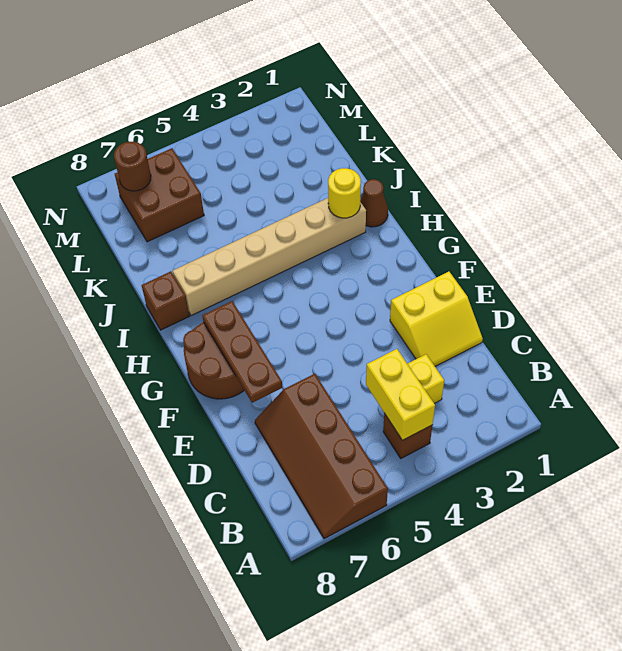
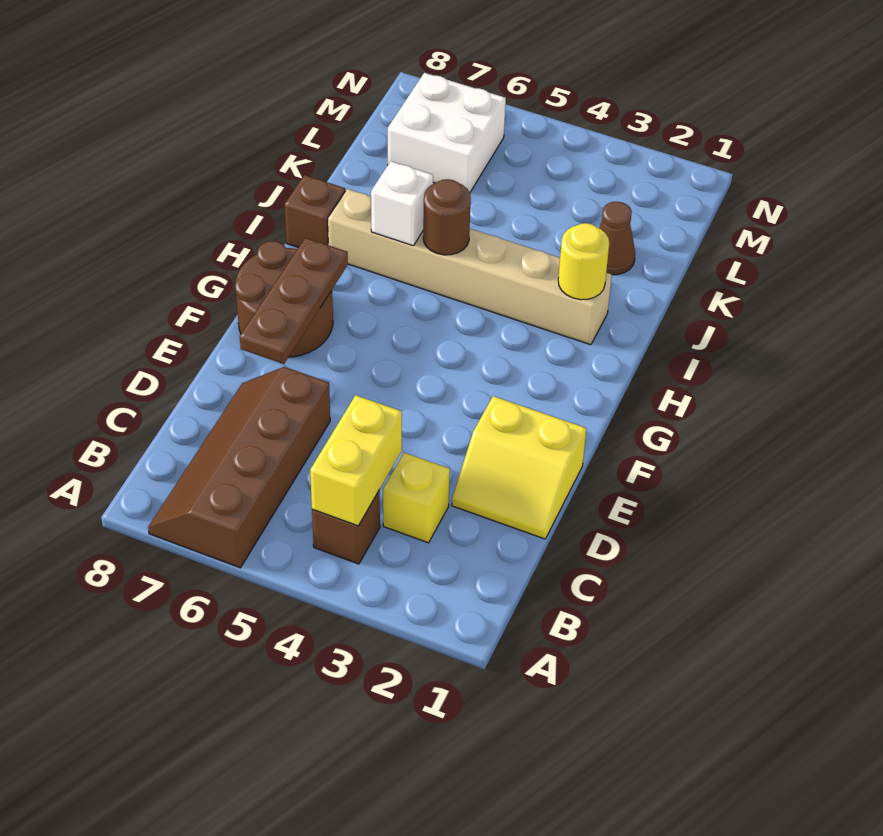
brown 1x1 cone [360,179,388,227] -> brown 1x1 cone moved to [599,202,635,275]
none -> white 1x1 brick [371,161,433,246]
brown 2x2 brick [115,148,204,242] -> white 2x2 brick [388,73,506,193]
brown 1x1 round brick [114,142,151,191] -> brown 1x1 round brick moved to [423,179,471,255]

